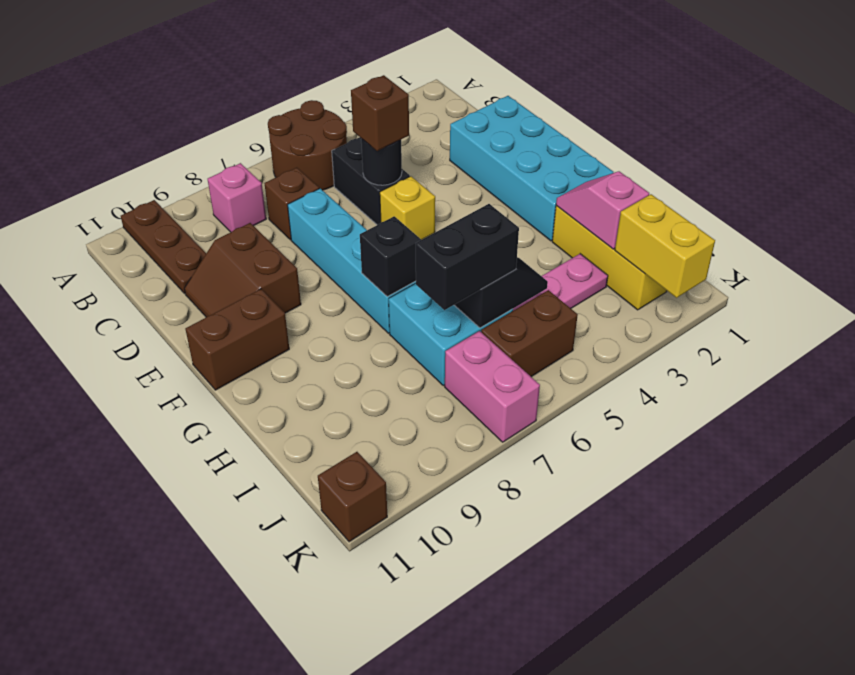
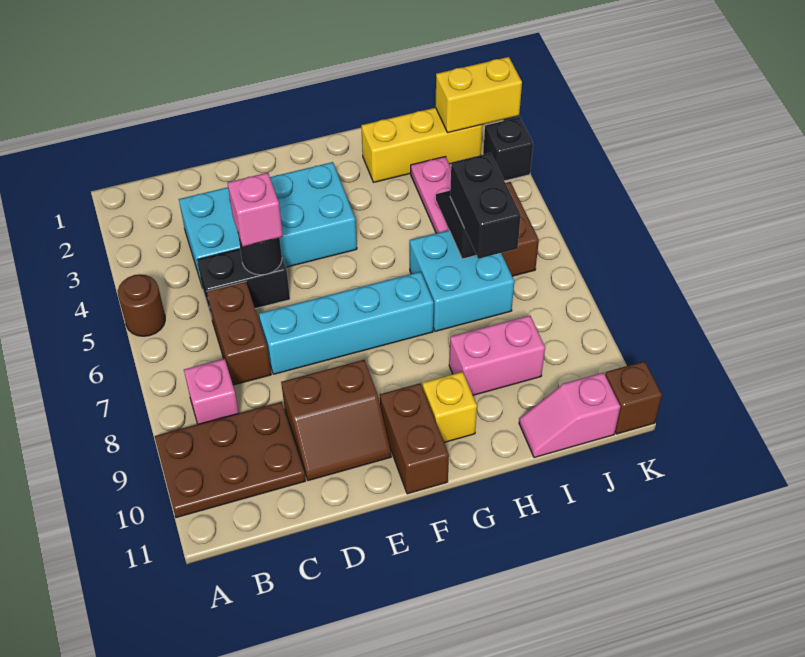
brown 2x2 round brick [268,100,347,190] -> brown 1x1 round brick [118,274,165,336]
brown 1x3 plate [121,200,206,294] -> brown 2x3 plate [155,402,306,518]
brown 1x1 brick [264,168,319,240] -> brown 1x2 brick [207,282,271,385]
cyan 2x4 brick [450,96,614,241] -> cyan 2x4 brick moved to [179,162,357,285]
brown 1x1 brick [351,75,409,151] -> pink 1x1 brick [228,173,283,247]
yellow 1x1 brick [380,176,435,240] -> yellow 1x1 brick moved to [422,372,477,442]
black 1x1 brick [360,216,421,296] -> black 1x1 brick moved to [483,117,533,181]
pink 1x2 slope [556,171,649,249] -> pink 1x2 slope moved to [519,373,620,458]
pink 1x2 brick [445,331,540,442] -> pink 1x2 brick moved to [449,316,545,395]

